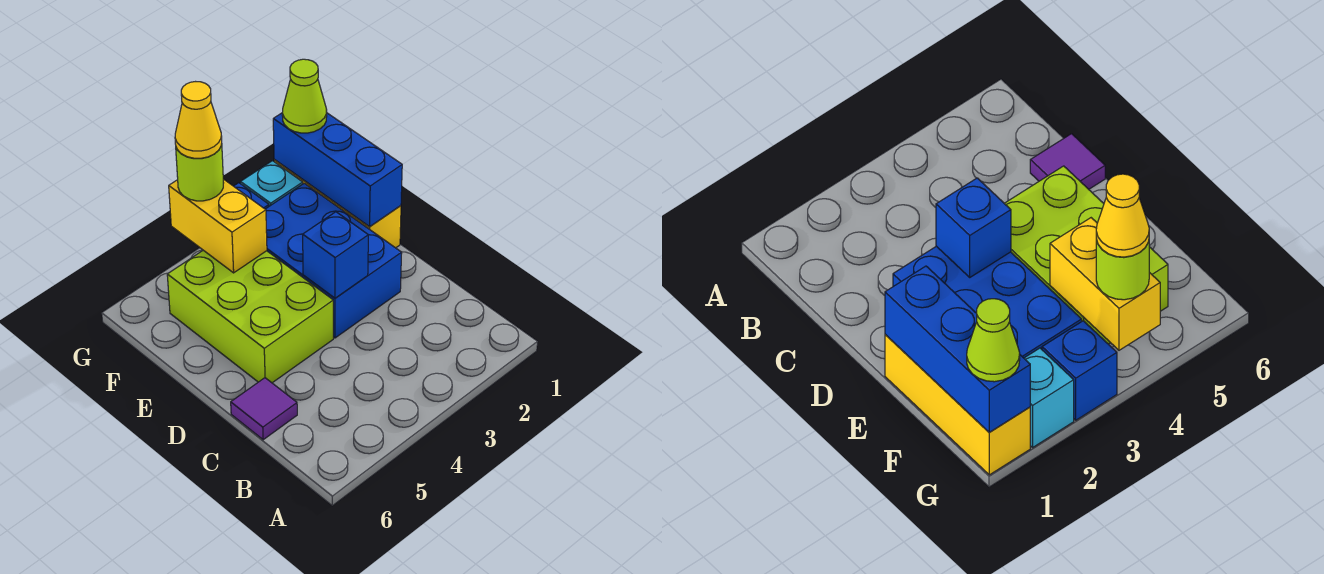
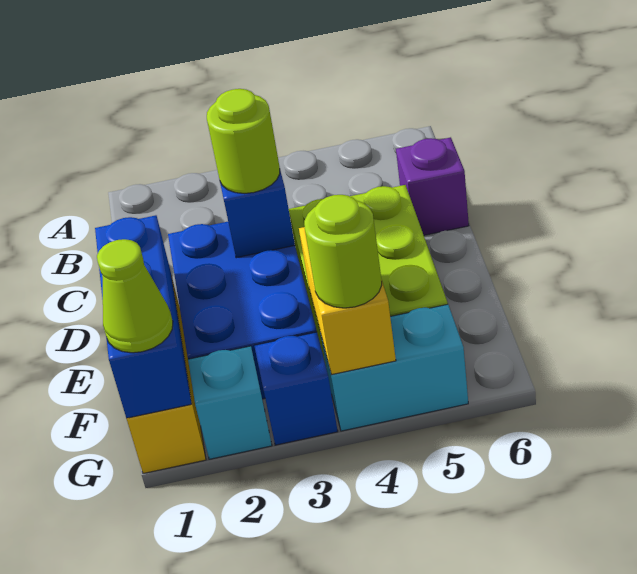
purple 1x1 tile [231,378,297,440] -> purple 1x1 brick [396,137,469,235]
none -> lime 1x1 round brick [207,89,280,193]
none -> cyan 1x2 brick [321,304,468,431]
yellow 1x1 cone [175,82,222,158] -> none

